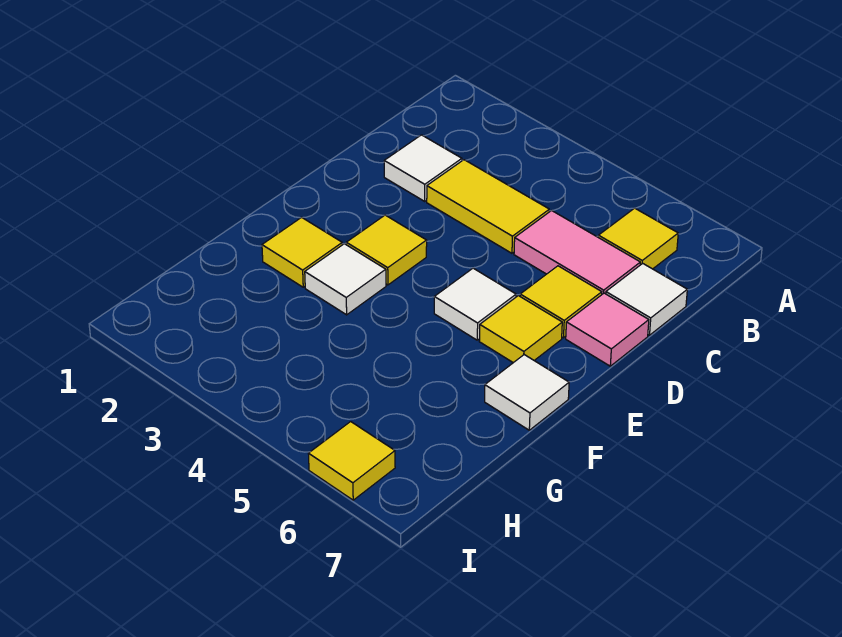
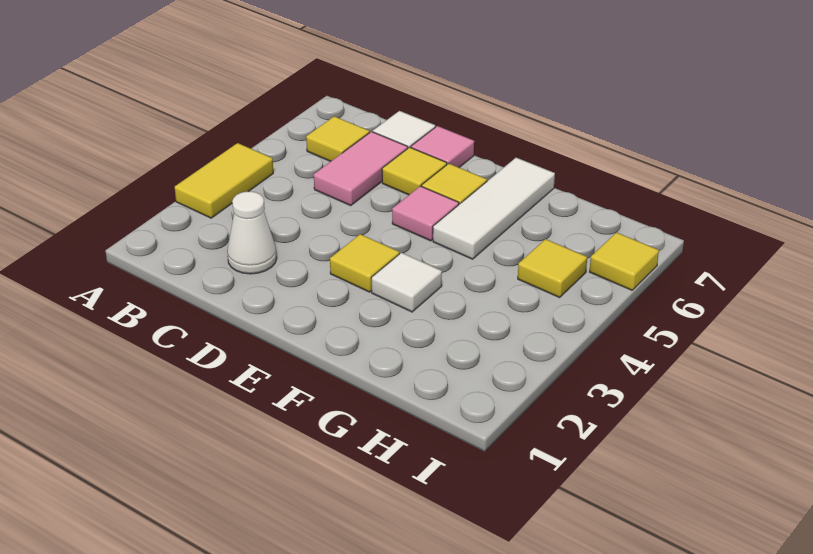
white 1x1 tile [384,135,462,201] -> white 1x1 cone [227,191,277,274]
yellow 1x2 tile [427,160,549,253] -> yellow 1x2 tile moved to [175,143,273,218]
white 1x1 tile [434,268,516,340] -> pink 1x1 tile [392,186,459,241]
yellow 1x1 tile [262,217,342,287] -> yellow 1x1 tile moved to [518,239,587,298]
white 1x1 tile [485,355,569,430] -> white 1x3 tile [433,158,555,259]

